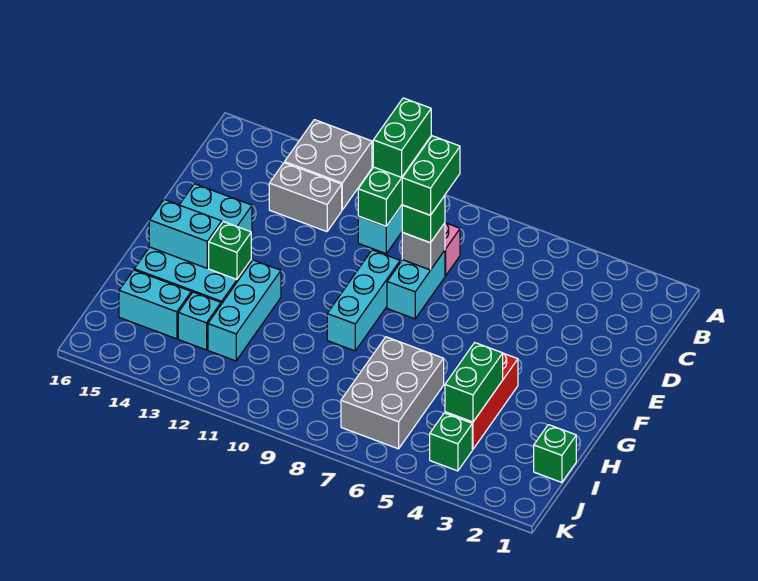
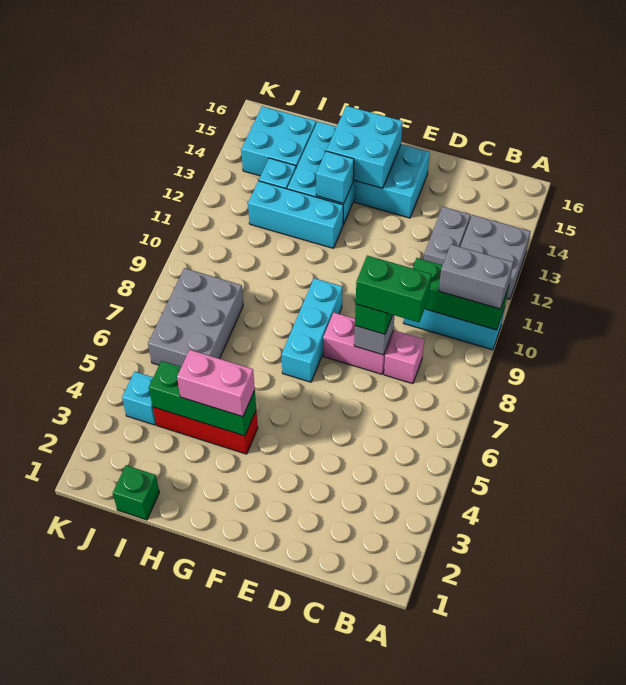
green 1x2 brick [373,98,431,177] -> grey 1x2 brick [439,245,513,309]
cyan 1x2 brick [387,250,445,319] -> pink 1x2 brick [323,313,393,374]
cyan 1x3 brick [327,250,400,351] -> cyan 1x3 brick turned to [282,278,342,382]
none -> pink 1x2 brick [177,350,255,417]
green 1x1 brick [209,222,251,279] -> cyan 1x1 brick [316,151,354,203]
cyan 1x2 brick [149,200,222,268] -> cyan 2x2 brick [326,106,403,188]
green 1x2 brick [445,343,503,422] -> green 1x3 brick [149,361,256,436]
grey 2x3 brick [341,337,444,449] -> grey 2x3 brick turned to [148,268,243,367]
cyan 1x2 brick [119,270,191,339] -> cyan 2x2 brick [241,106,316,176]
green 1x1 brick [430,413,472,471] -> cyan 1x1 brick [122,372,156,425]

